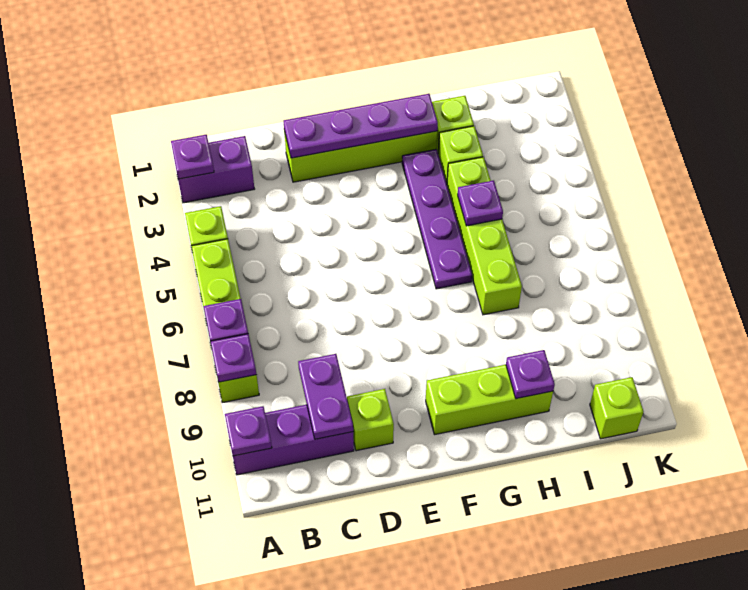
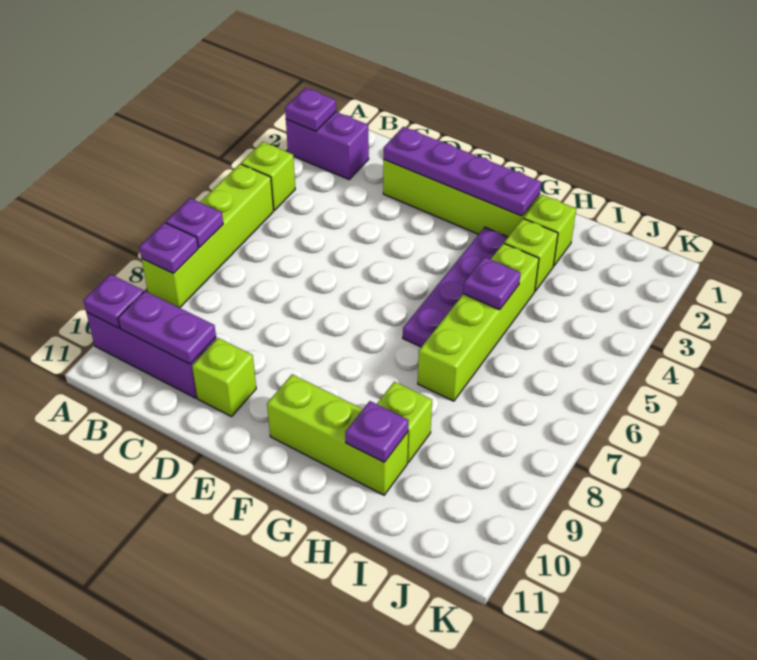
purple 1x2 plate [298,354,353,439] -> purple 1x2 plate turned to [118,291,216,364]
lime 1x1 brick [590,377,643,439] -> lime 1x1 brick moved to [377,382,432,462]

